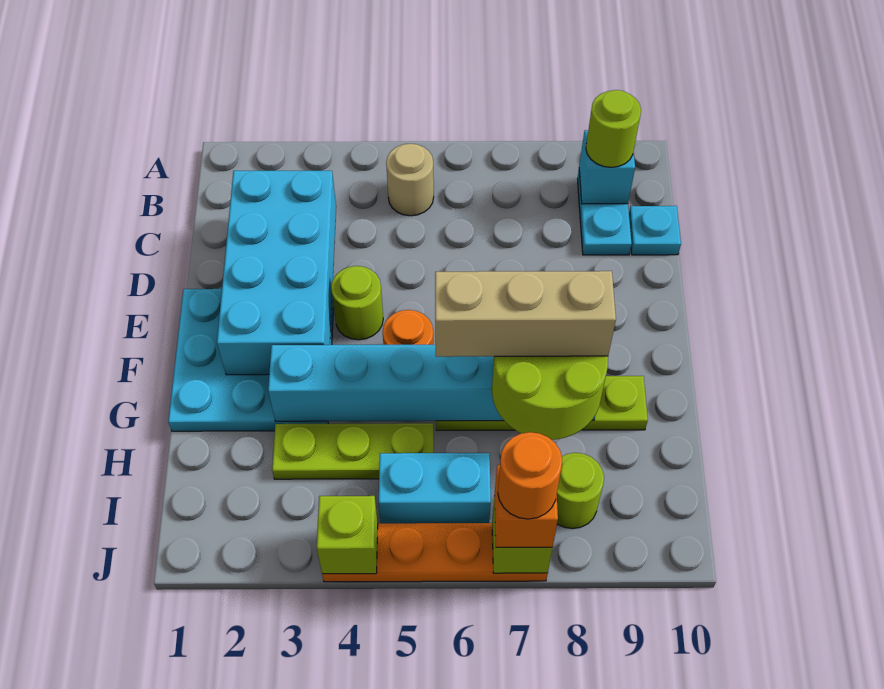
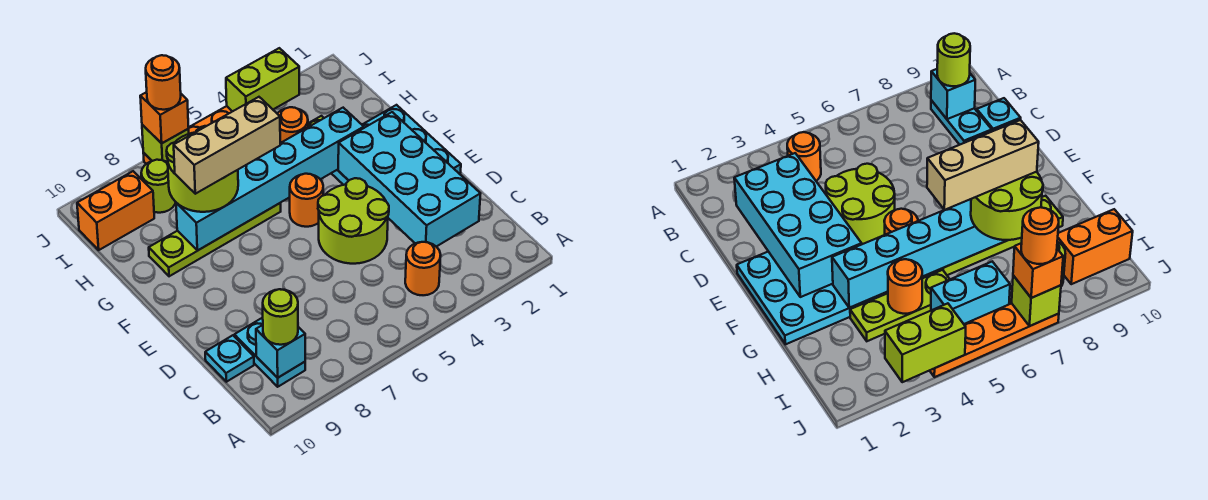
none -> orange 1x1 round brick [405,242,441,295]
tan 1x1 round brick [386,144,434,216] -> none
lime 1x1 round brick [331,266,383,340] -> lime 2x2 round brick [318,178,389,264]
none -> orange 1x1 round brick [277,107,308,143]
none -> orange 1x2 brick [77,171,154,250]
lime 1x1 brick [317,496,378,574] -> lime 1x2 brick [226,48,299,111]

